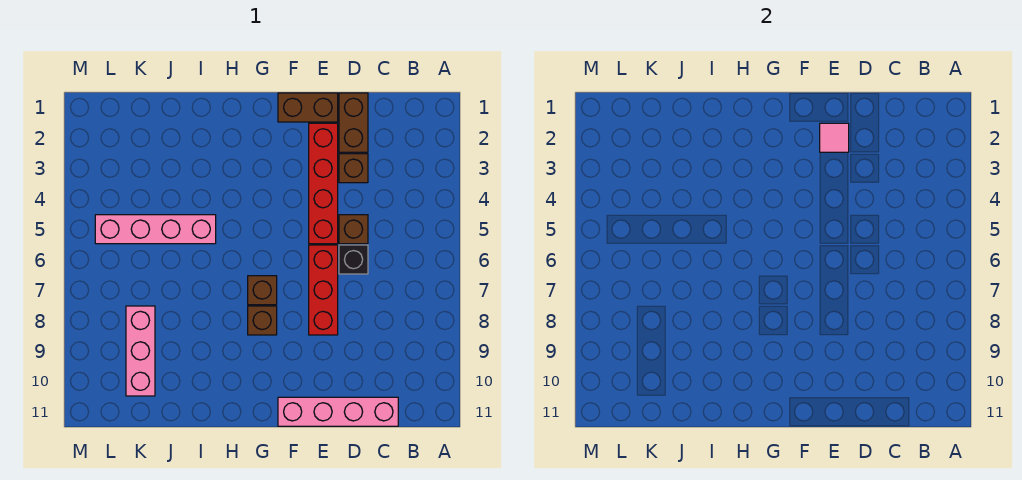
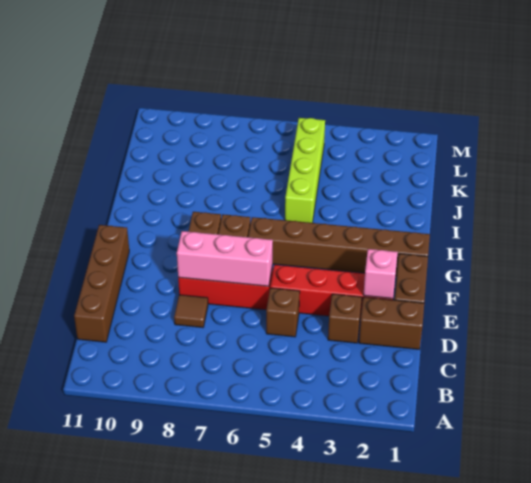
pink 1x4 brick [278,397,398,426] -> brown 1x4 brick [74,225,129,342]
black 1x1 brick [339,245,368,274] -> none
none -> brown 1x1 tile [174,295,208,328]
pink 1x1 tile [820,123,849,152] -> pink 1x1 brick [363,249,398,299]
none -> brown 1x6 brick [248,217,430,276]
pink 1x4 brick [95,215,216,244] -> lime 1x4 brick [285,118,325,223]
pink 1x3 brick [126,306,155,396] -> pink 1x3 brick moved to [177,231,273,286]

